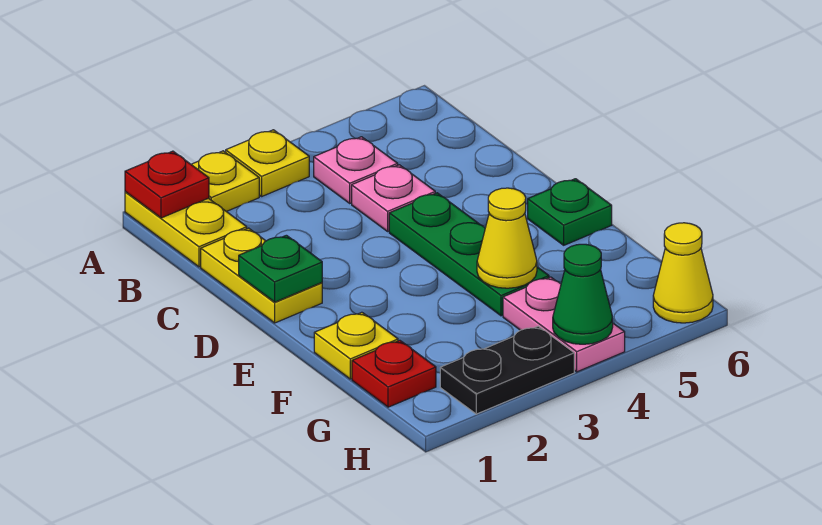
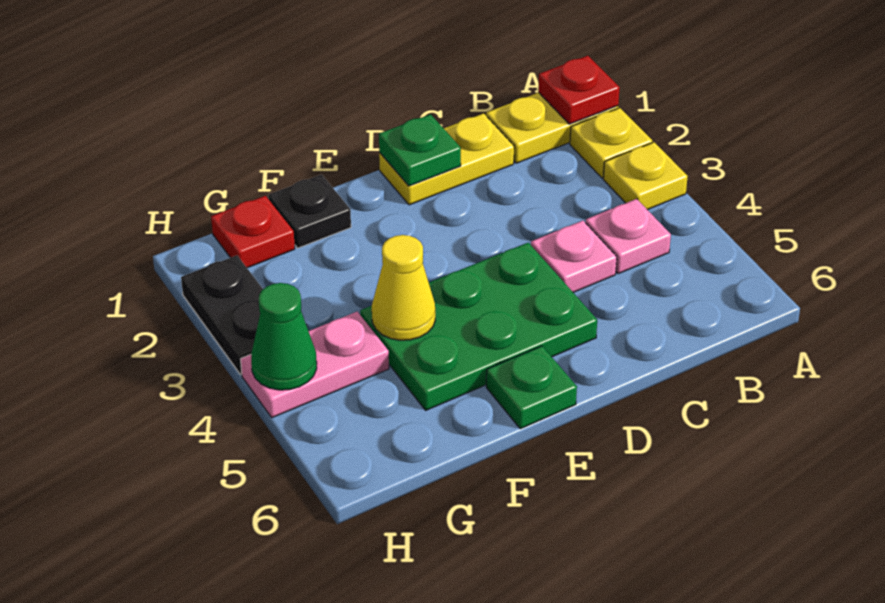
green 1x3 plate [389,193,549,316] -> green 2x3 plate [360,243,597,410]
yellow 1x1 plate [314,312,398,379] -> black 1x1 plate [268,175,351,248]
yellow 1x1 cone [653,223,713,323] -> none

